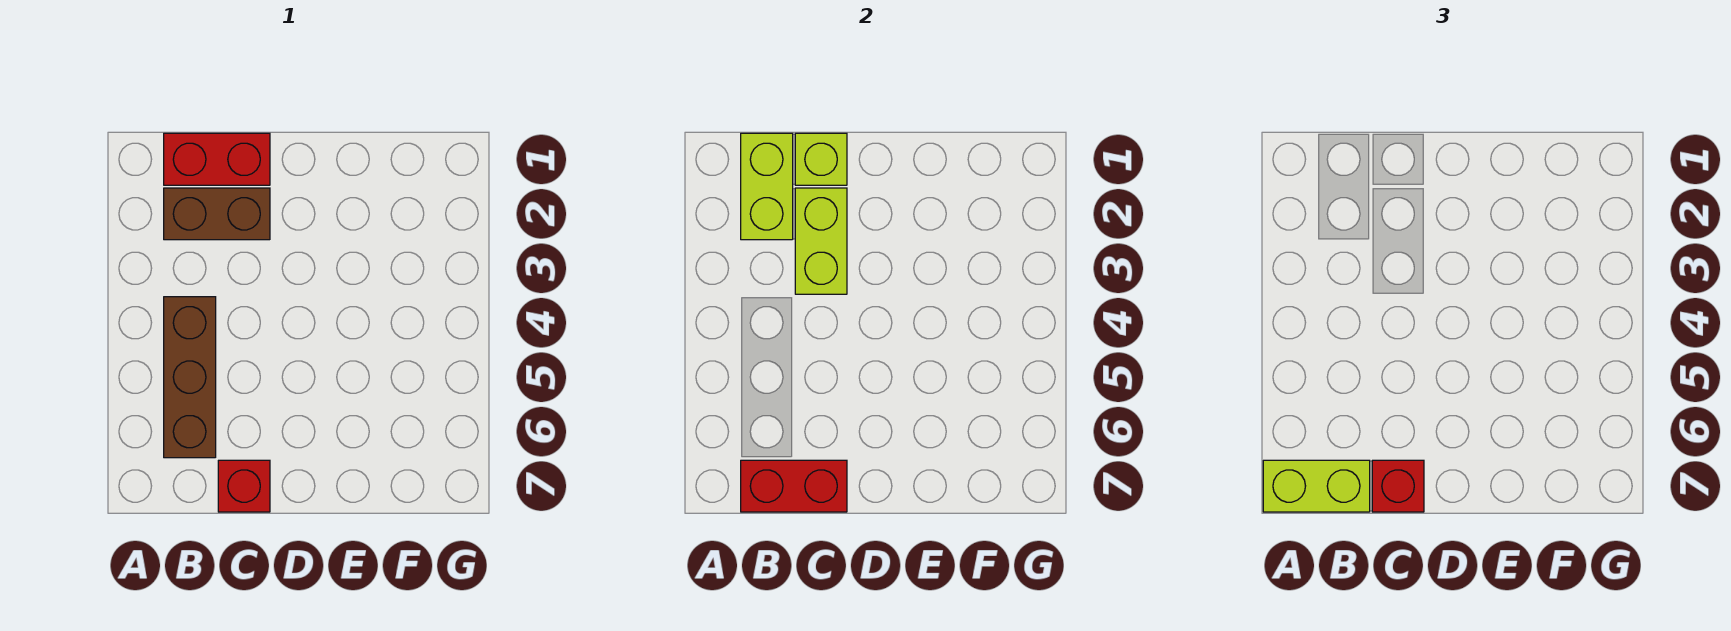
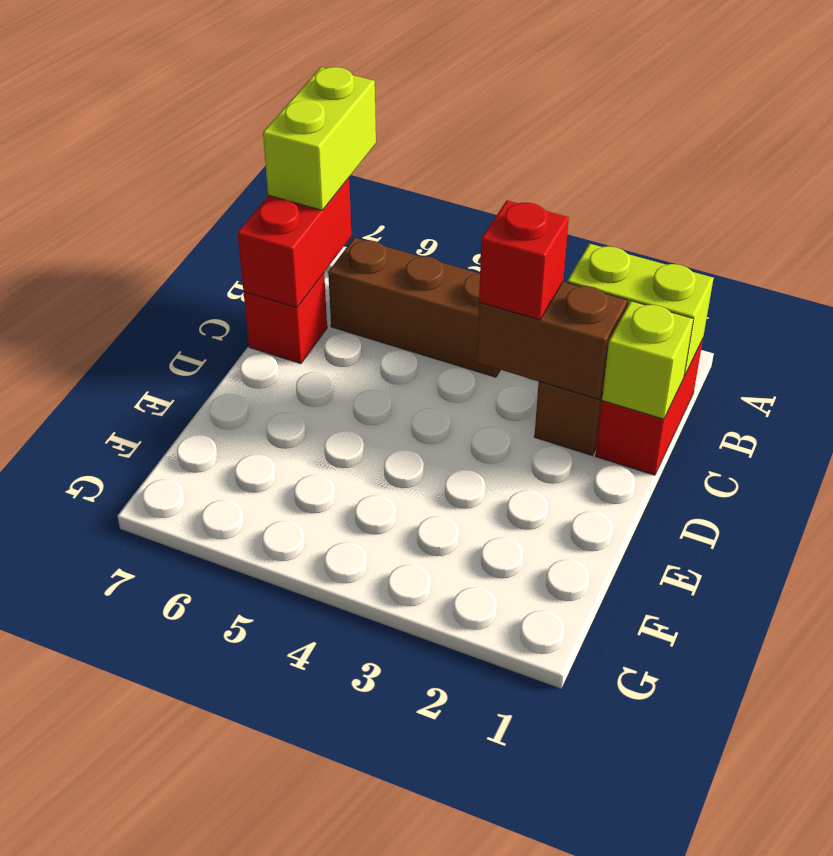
lime 1x2 brick [795,188,847,294] -> brown 1x2 brick [477,282,627,400]
red 1x1 brick [1372,460,1424,512] -> red 1x1 brick moved to [479,200,569,320]

